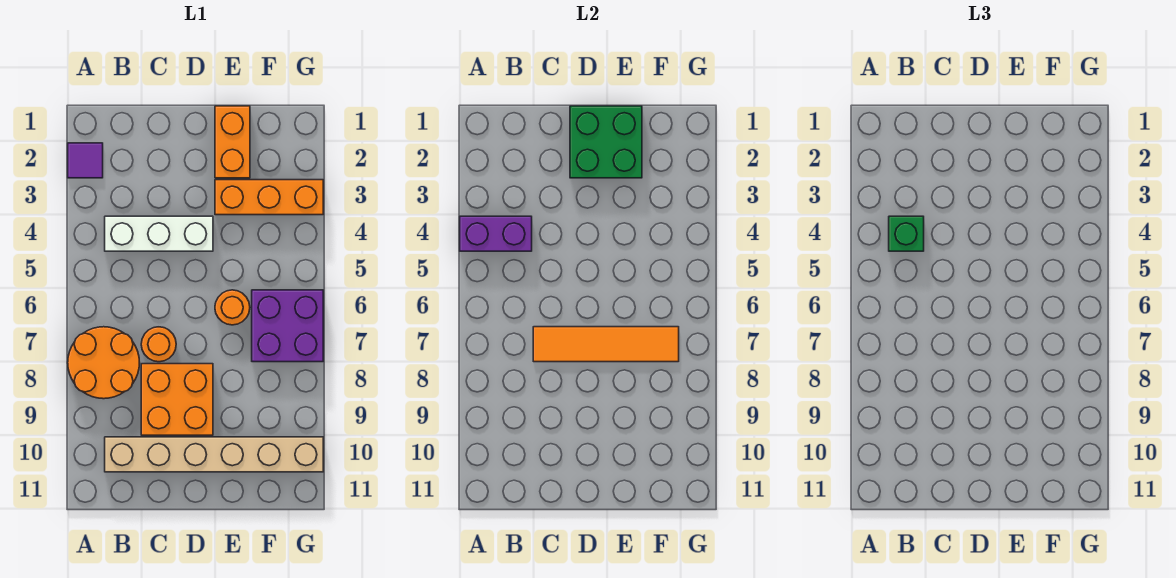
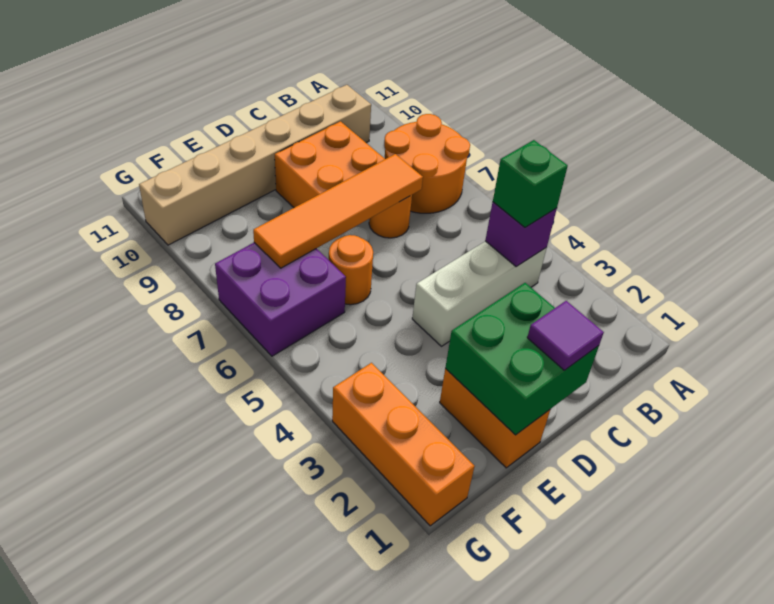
purple 1x1 tile [68,143,103,178] -> purple 1x1 tile moved to [527,301,604,370]
purple 1x2 brick [460,216,532,251] -> purple 1x1 brick [485,202,557,267]
orange 1x3 brick [215,180,323,215] -> orange 1x3 brick turned to [332,363,475,526]

